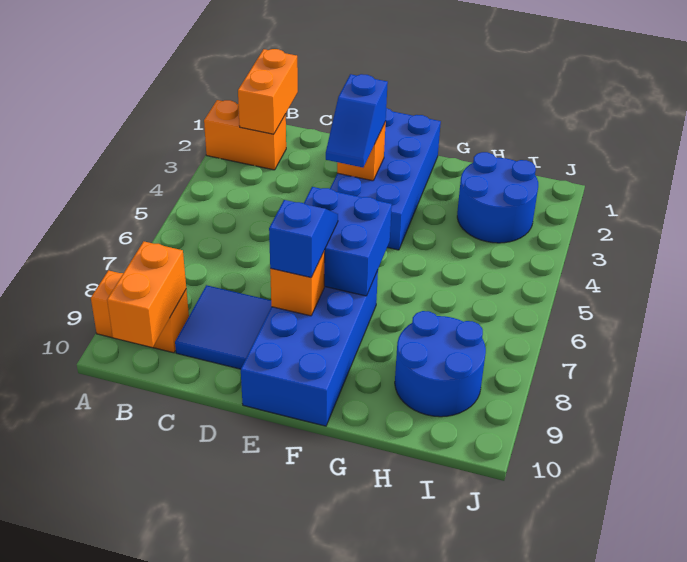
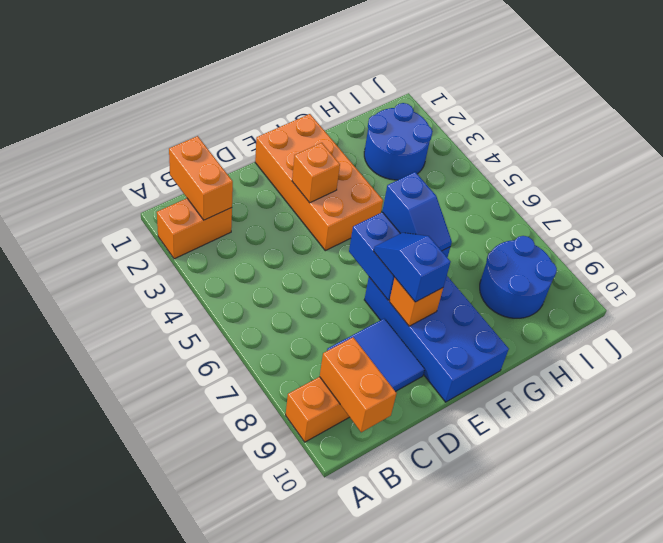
blue 2x4 brick [330,108,441,250] -> orange 2x4 brick [255,114,383,251]
blue 1x2 slope [326,74,388,167] -> blue 1x2 slope moved to [382,172,452,251]

